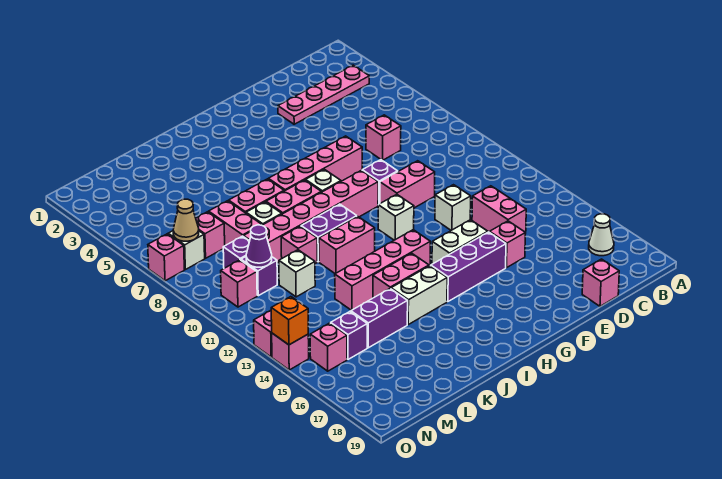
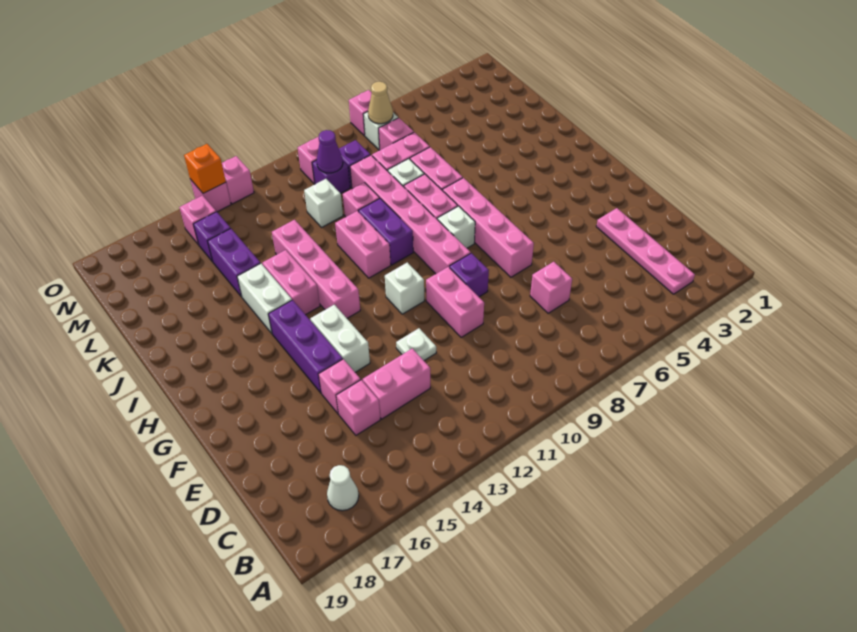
pink 1x1 brick [582,259,619,306] -> pink 1x1 brick moved to [336,380,380,435]
white 1x1 brick [435,185,471,230] -> white 1x1 plate [396,328,436,361]

